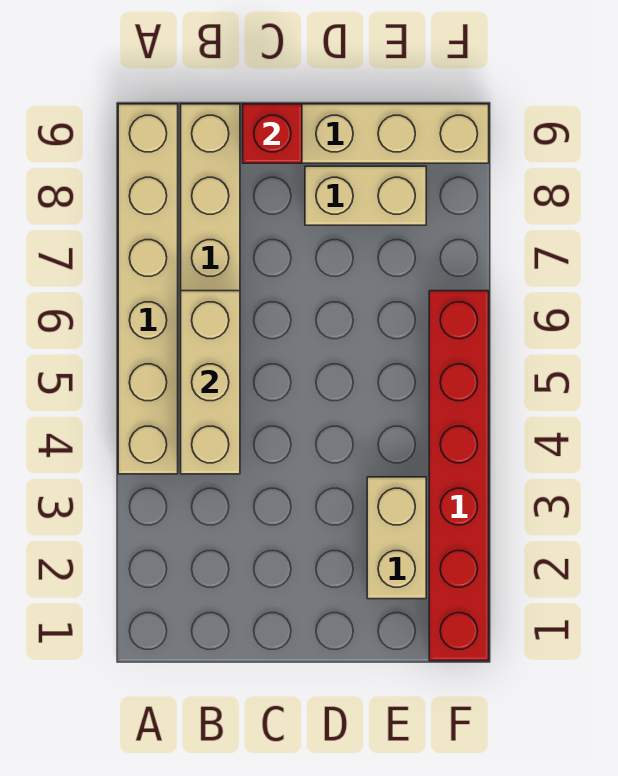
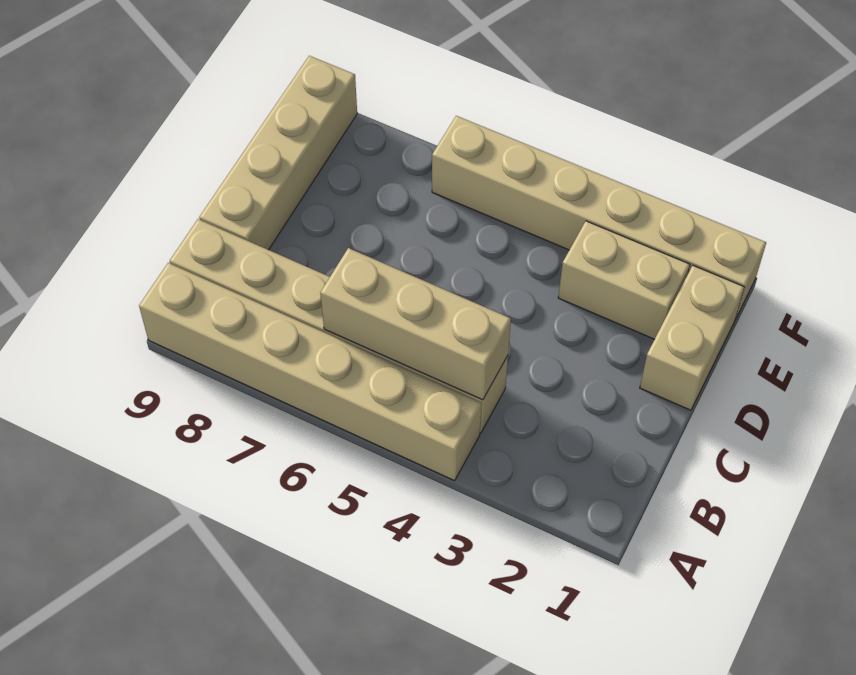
red 1x1 brick [243,104,302,163] -> none
tan 1x2 brick [305,166,426,225] -> tan 1x2 brick moved to [640,266,744,410]
red 1x6 brick [429,291,489,661] -> tan 1x6 brick [432,116,766,320]

